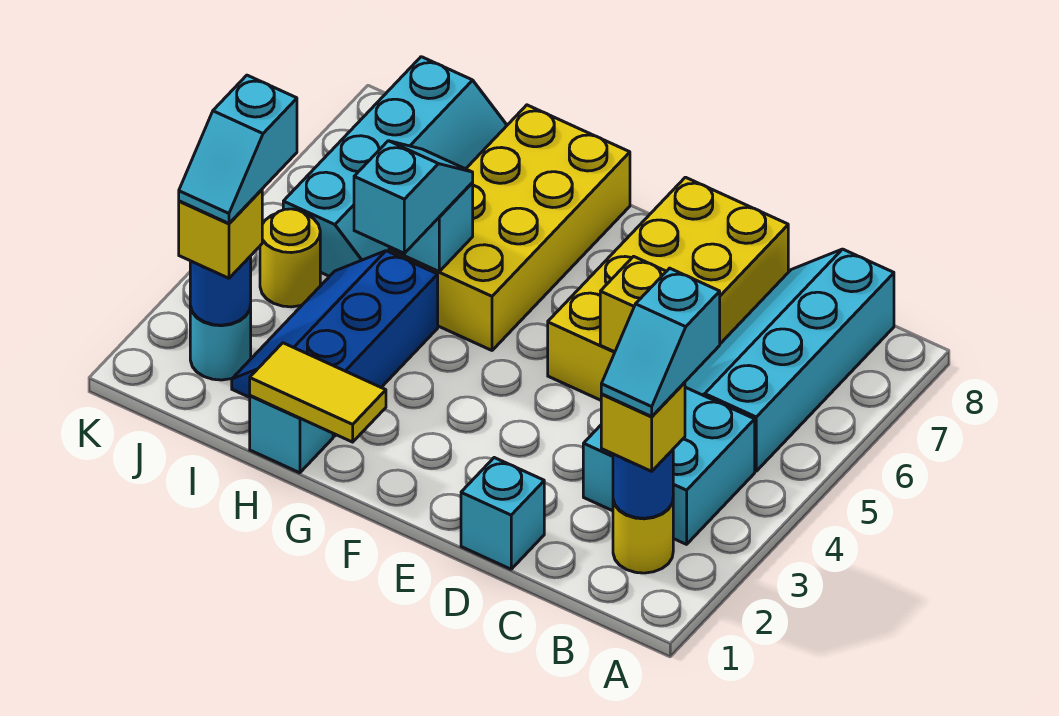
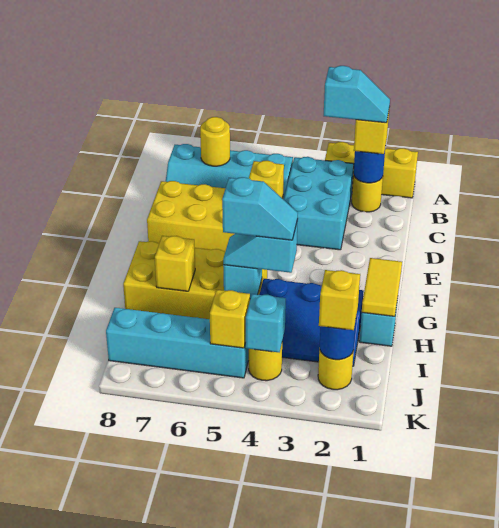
none -> yellow 1x3 brick [325,142,418,198]
cyan 2x2 brick [583,387,755,544] -> cyan 2x3 brick [283,157,354,250]
none -> yellow 1x1 round brick [200,117,230,166]
cyan 1x1 brick [461,458,544,569] -> cyan 1x1 brick moved to [246,294,286,352]
none -> yellow 1x1 brick [155,236,195,291]
cyan 1x1 round brick [190,305,251,380] -> yellow 1x1 round brick [318,348,354,390]
cyan 1x2 slope [179,75,297,223] -> cyan 1x2 slope moved to [222,177,298,240]
none -> yellow 1x1 brick [210,290,250,348]

